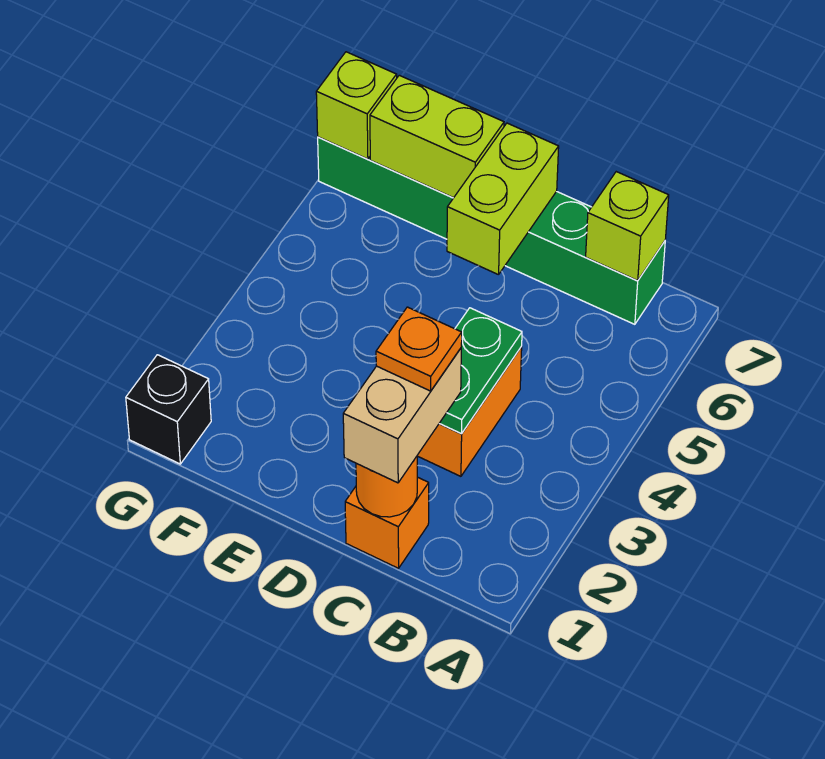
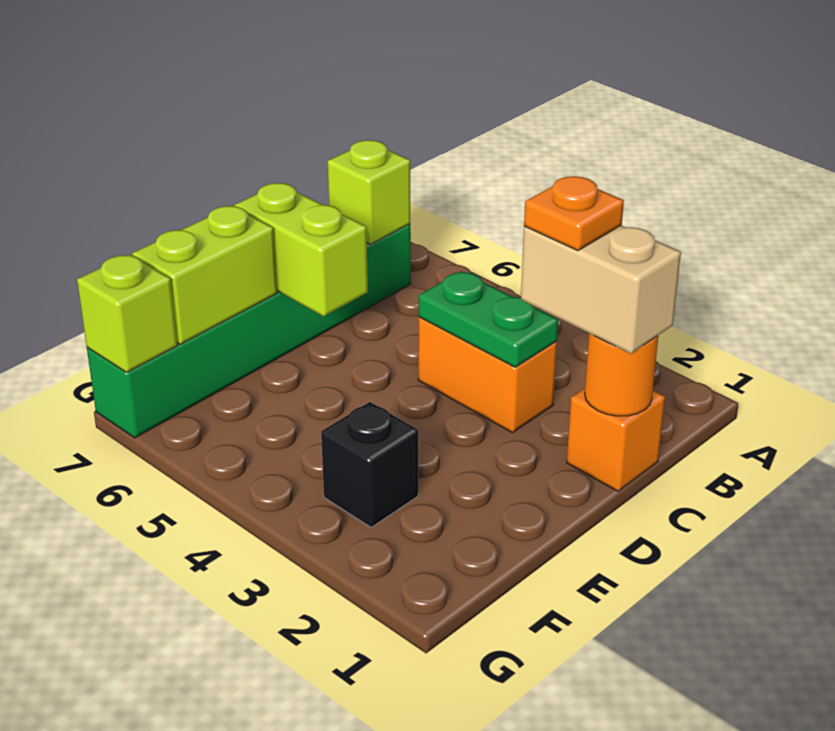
black 1x1 brick [126,355,211,464] -> black 1x1 brick moved to [321,402,418,527]

